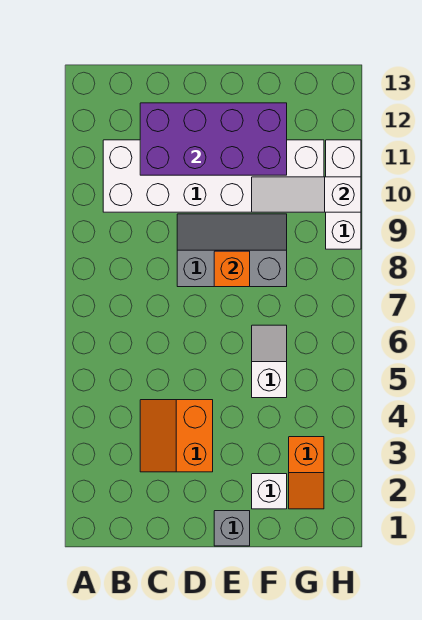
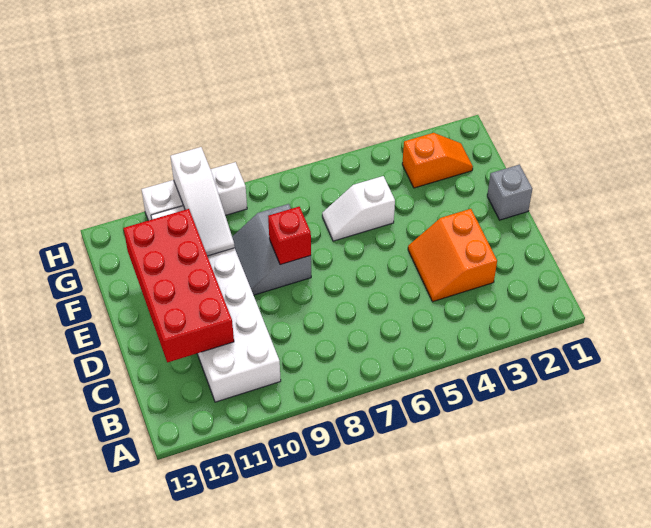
orange 2x2 slope [140,400,213,472] -> orange 2x2 slope turned to [408,209,497,302]
purple 2x4 brick [140,103,287,175] -> red 2x4 brick [123,209,234,362]
grey 2x3 slope [177,214,287,287] -> grey 2x2 slope [232,204,311,295]
orange 1x1 brick [214,251,250,287] -> red 1x1 brick [268,207,311,265]
white 1x1 brick [252,474,287,509] -> none

